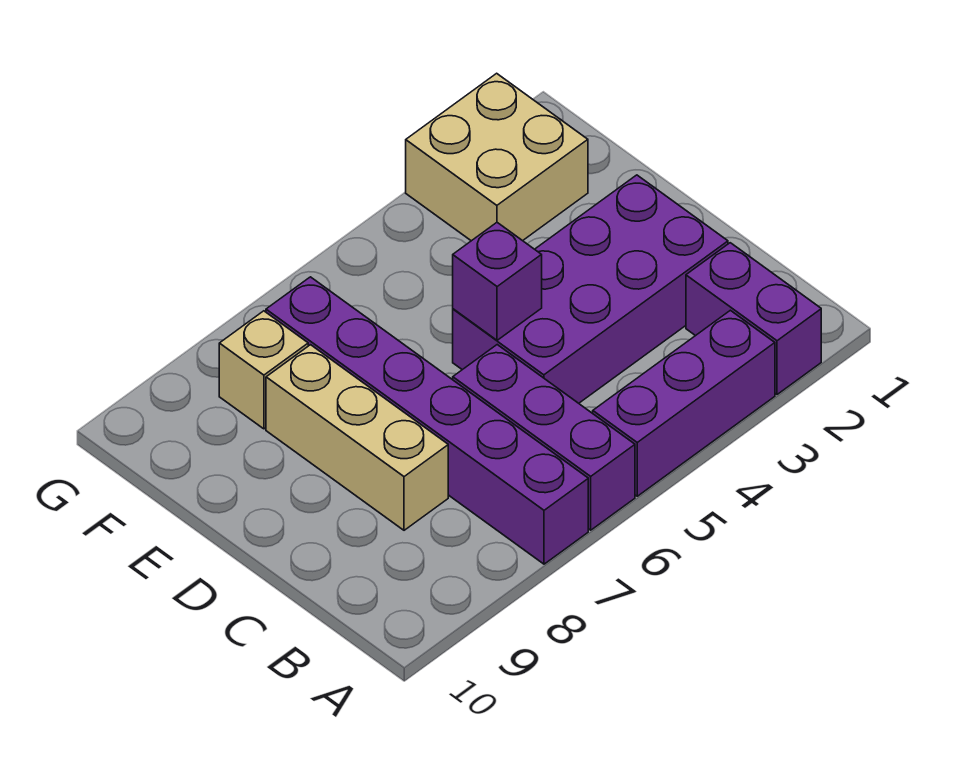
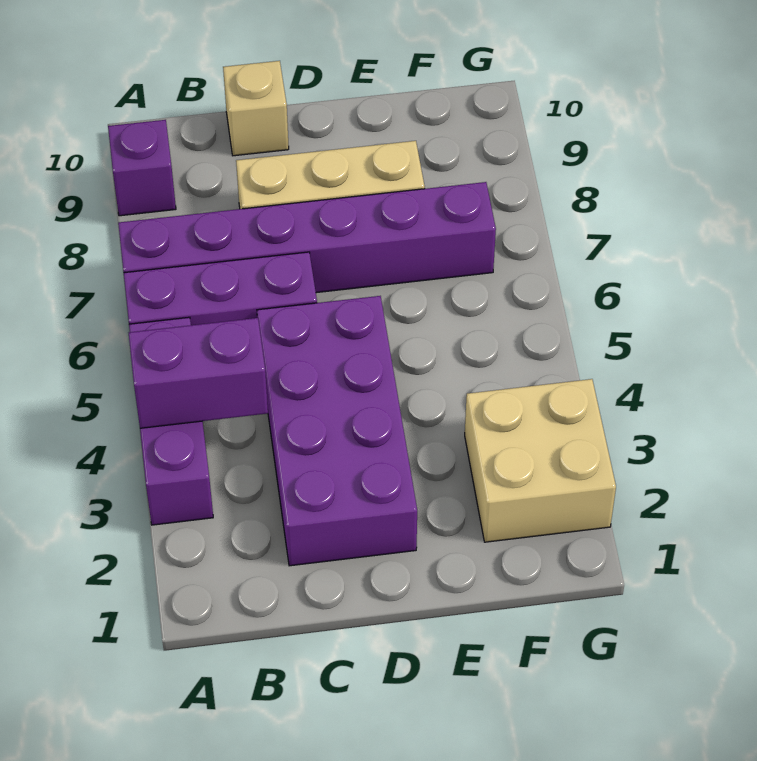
purple 1x2 brick [686,243,821,394] -> purple 1x2 brick moved to [129,318,268,428]
purple 1x1 brick [453,223,542,340] -> purple 1x1 brick moved to [108,120,176,216]
tan 1x1 brick [219,311,308,429] -> tan 1x1 brick moved to [223,61,289,156]

